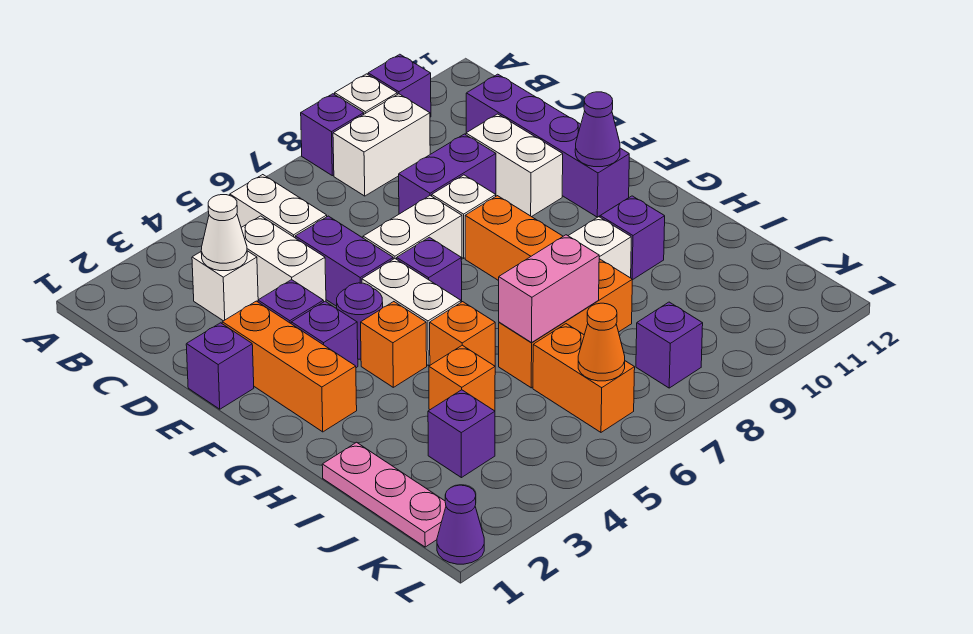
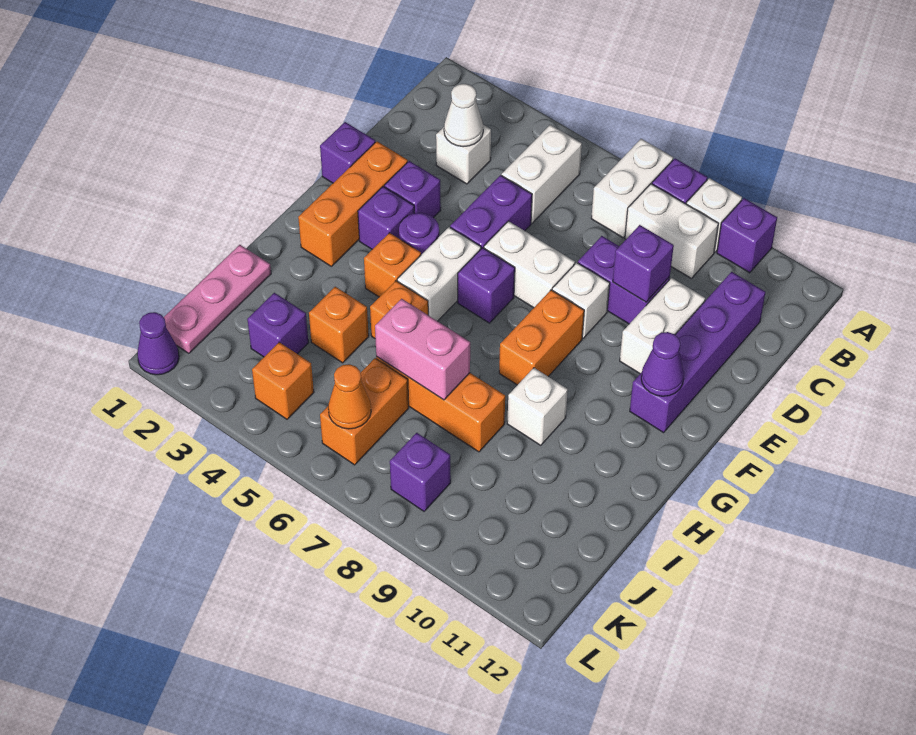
white 1x2 brick [241,216,326,302] -> white 1x2 brick moved to [591,139,673,238]
purple 1x1 brick [600,196,665,280] -> purple 1x1 brick moved to [613,225,674,302]
none -> orange 1x1 brick [252,342,314,419]

